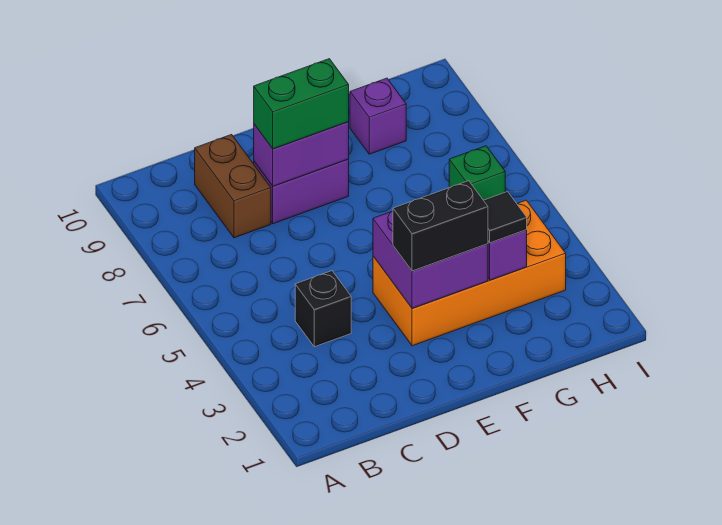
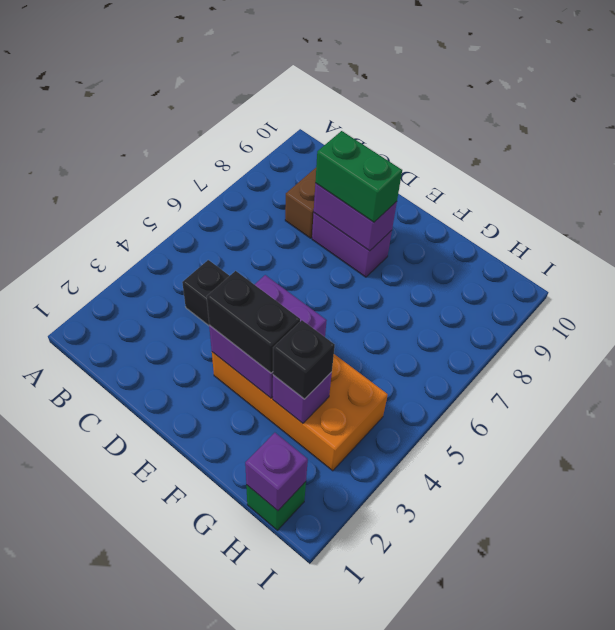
black 1x1 tile [484,192,527,243] -> black 1x1 brick [273,320,335,399]
purple 1x1 brick [350,78,406,154] -> purple 1x1 brick moved to [245,433,308,511]
green 1x1 brick [449,146,505,200] -> green 1x1 brick moved to [246,482,306,530]

